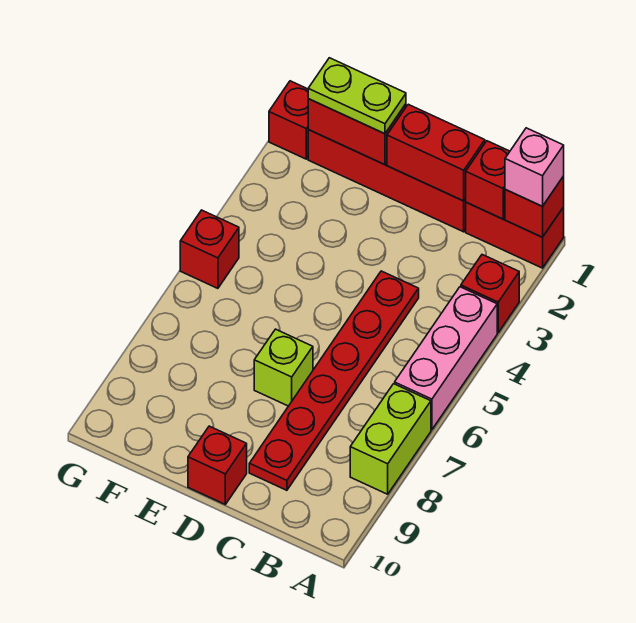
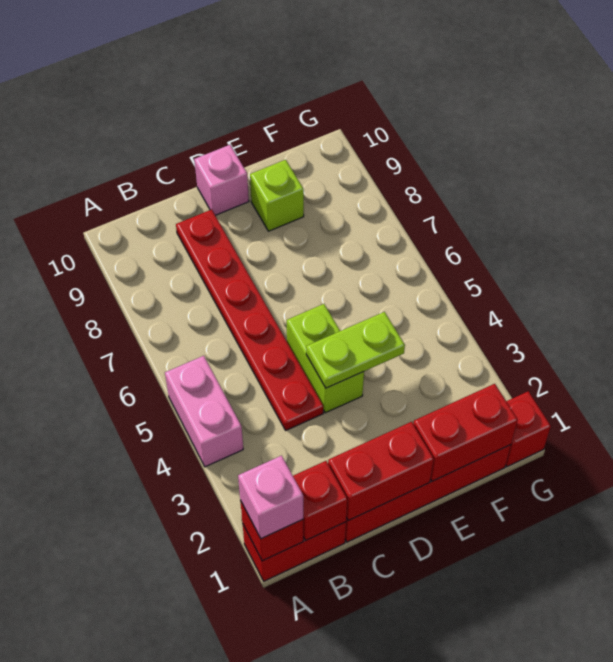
red 1x1 brick [461,255,519,333] -> none
pink 1x3 brick [395,287,497,430] -> pink 1x2 brick [165,356,243,467]
lime 1x2 brick [350,384,431,494] -> lime 1x2 brick moved to [287,304,364,413]
lime 1x1 brick [254,329,313,406] -> lime 1x1 brick moved to [250,160,304,231]
red 1x1 brick [188,426,247,504] -> pink 1x1 brick [194,145,249,215]
lime 1x2 plate [308,58,406,134] -> lime 1x2 plate moved to [306,312,405,388]
red 1x1 brick [180,210,239,288] -> none

